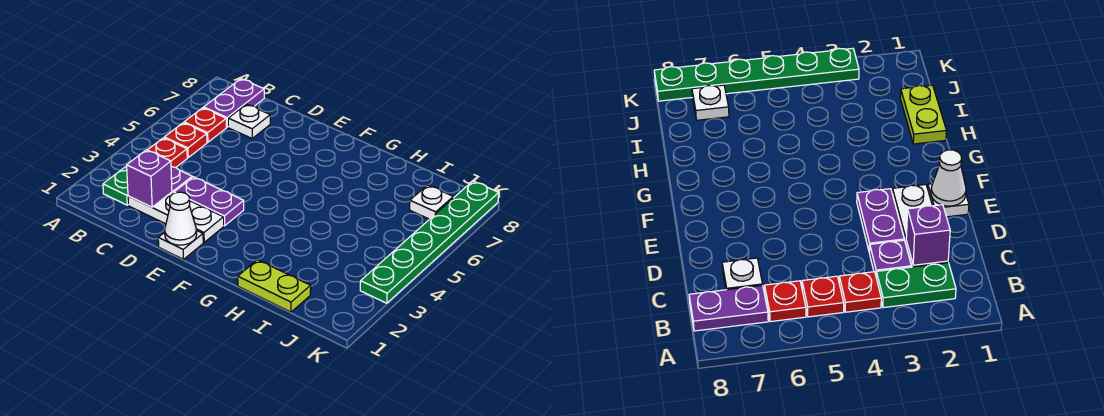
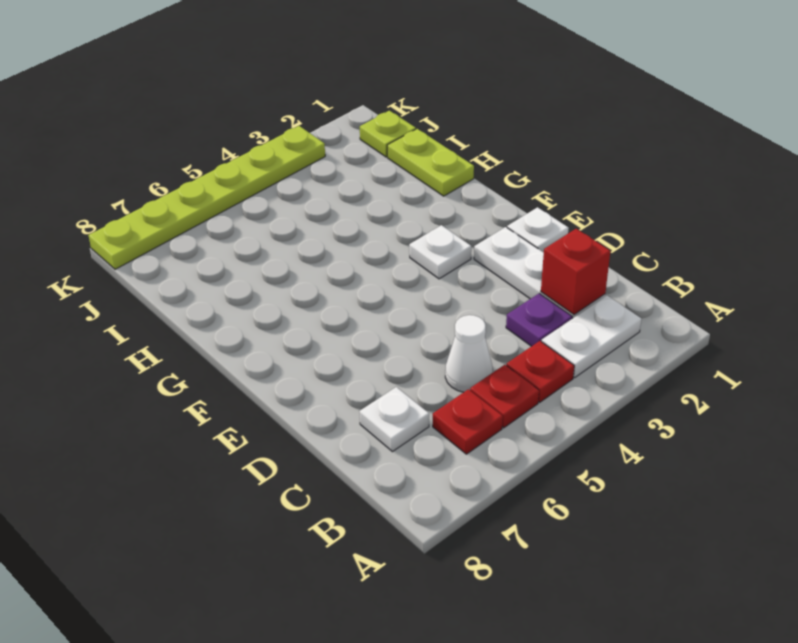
green 1x2 plate [103,166,128,205] -> white 1x2 plate [541,296,641,378]
purple 1x2 plate [204,79,264,127] -> none
purple 1x1 brick [127,150,172,207] -> red 1x1 brick [541,229,610,315]
purple 1x2 plate [174,177,244,226] -> none
white 1x1 cone [165,192,197,245] -> white 1x1 cone moved to [445,315,493,392]
none -> lime 1x1 plate [360,111,416,157]
white 1x1 plate [410,185,453,219] -> white 1x1 plate moved to [409,225,471,279]
green 1x6 plate [360,181,499,303] -> lime 1x6 plate [88,126,325,269]

